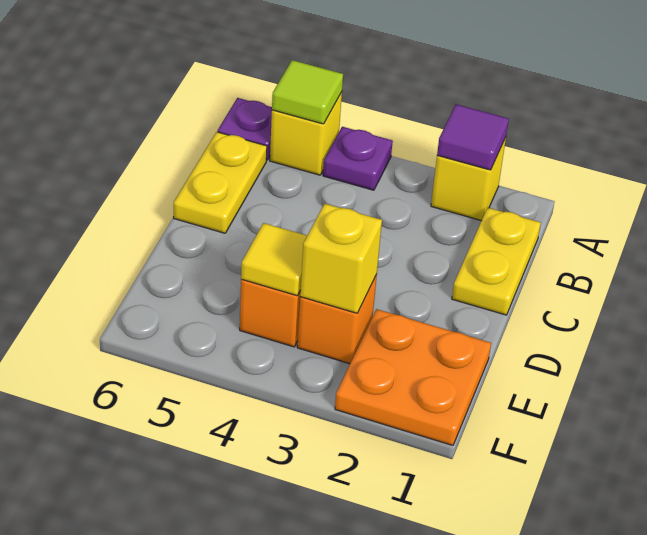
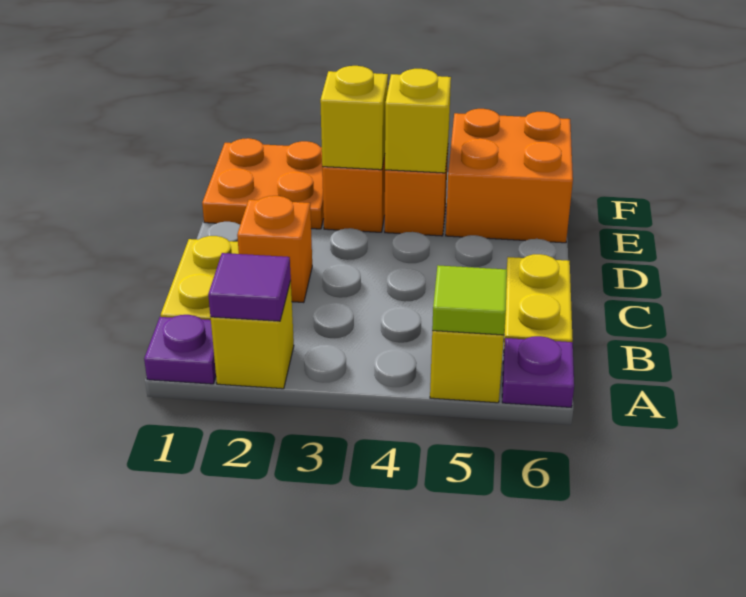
purple 1x1 plate [323,127,393,190] -> purple 1x1 plate moved to [144,315,216,384]
none -> orange 1x1 brick [237,196,312,303]
yellow 1x1 tile [241,223,307,296] -> yellow 1x1 brick [385,69,451,173]
none -> orange 2x2 brick [446,109,573,243]

